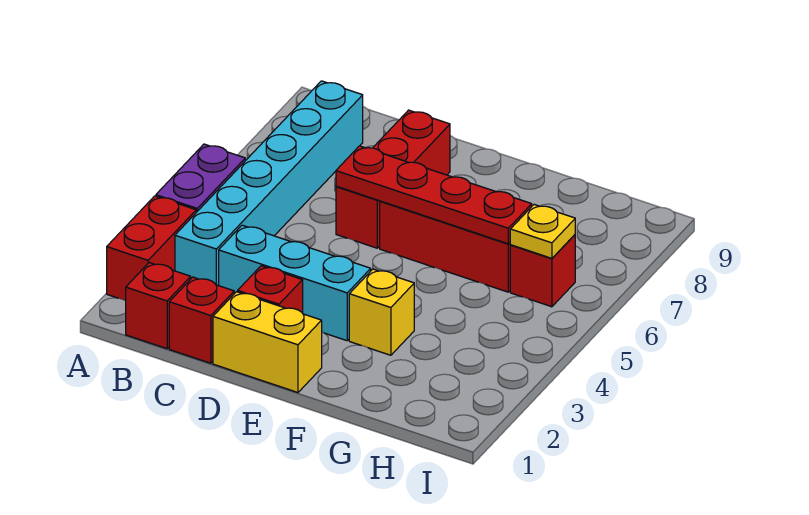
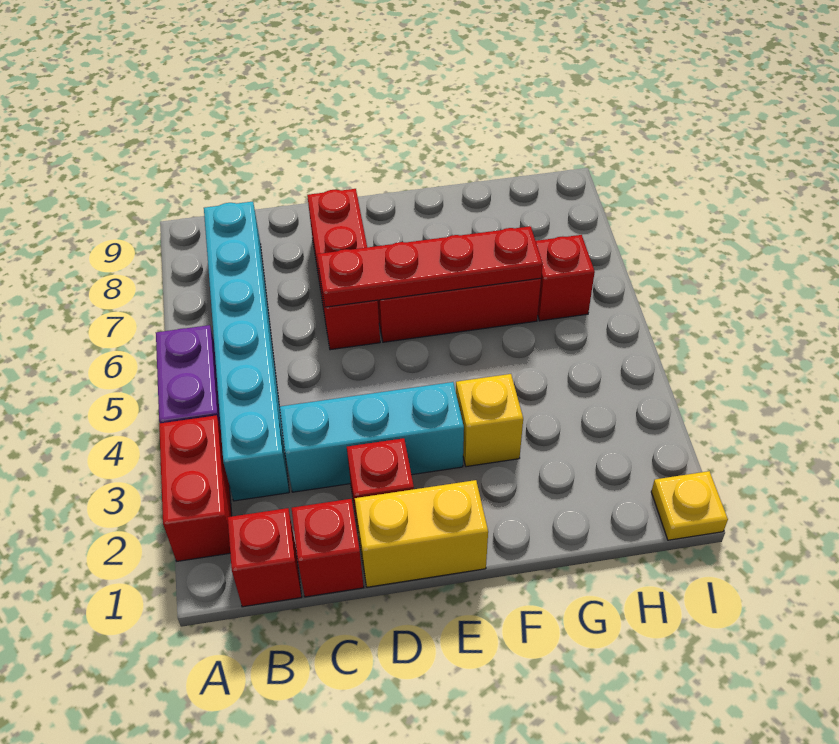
yellow 1x1 plate [510,205,575,258] -> yellow 1x1 plate moved to [651,471,728,540]

